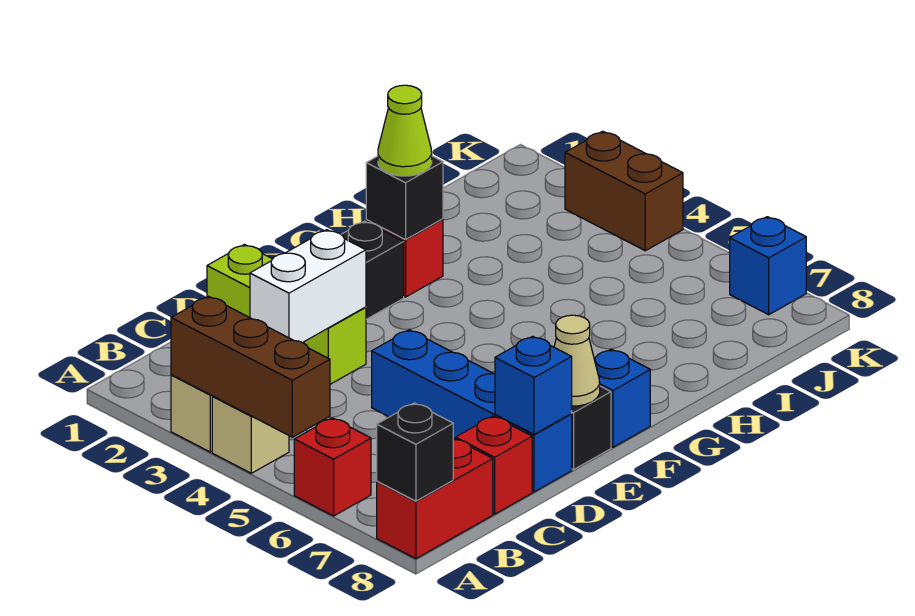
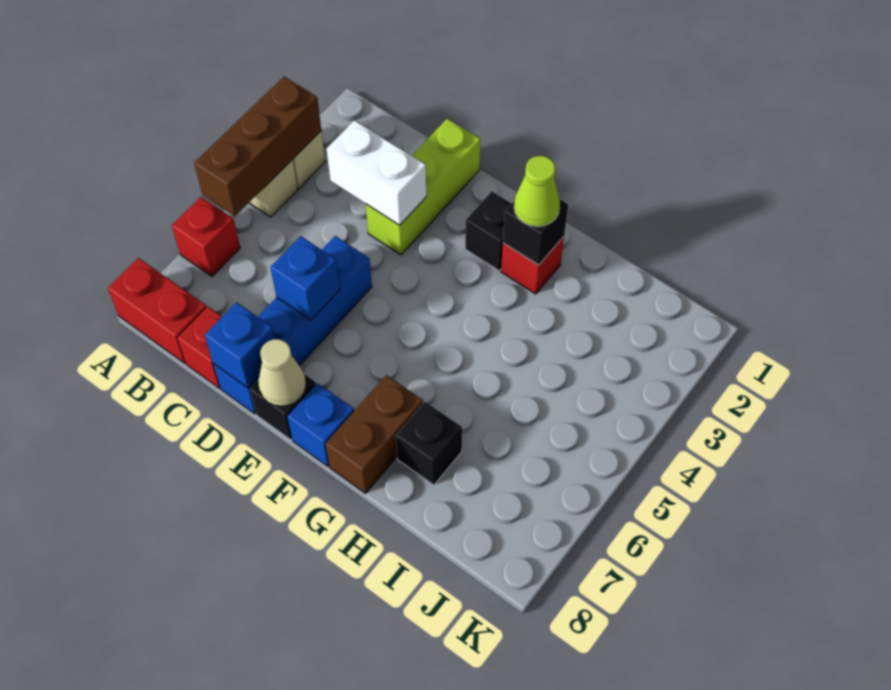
black 1x1 brick [377,403,453,501] -> black 1x1 brick moved to [396,402,462,485]
brown 1x2 brick [565,131,683,251] -> brown 1x2 brick moved to [326,375,423,493]
blue 1x1 brick [730,217,806,315] -> blue 1x1 brick moved to [270,236,340,320]

